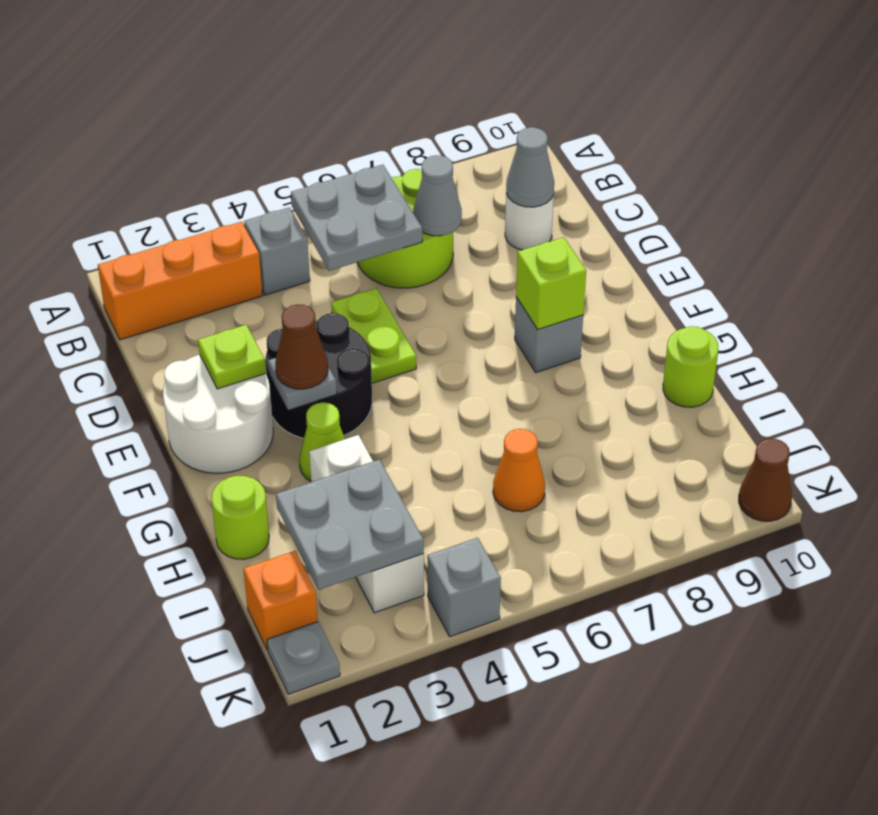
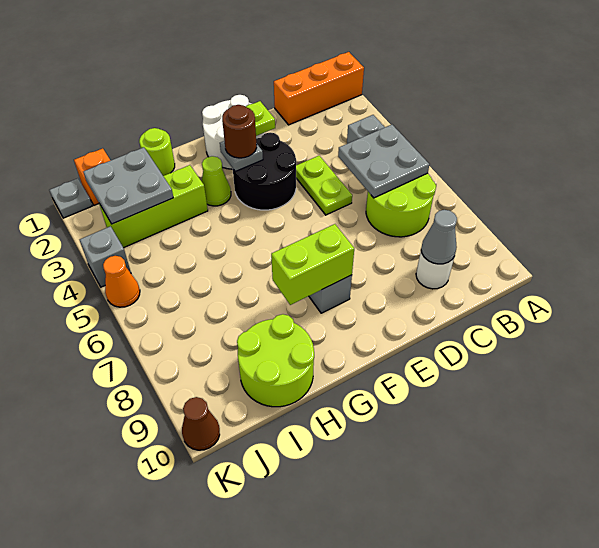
orange 1x3 brick [98,222,263,340] -> orange 1x3 brick turned to [274,52,364,125]
grey 1x1 cone [413,155,462,236] -> none
lime 1x2 plate [331,288,416,383] -> lime 1x2 plate turned to [296,156,352,215]
brown 1x1 cone [275,304,328,389] -> brown 1x1 round brick [222,105,257,158]
lime 1x1 brick [516,237,586,329] -> lime 1x2 brick [271,224,354,305]
white 1x3 brick [309,435,424,613] -> lime 1x3 brick [99,165,208,248]
lime 1x1 round brick [663,326,718,407] -> lime 2x2 round brick [237,314,314,407]
orange 1x1 cone [493,429,545,512] -> orange 1x1 cone moved to [103,256,140,307]

